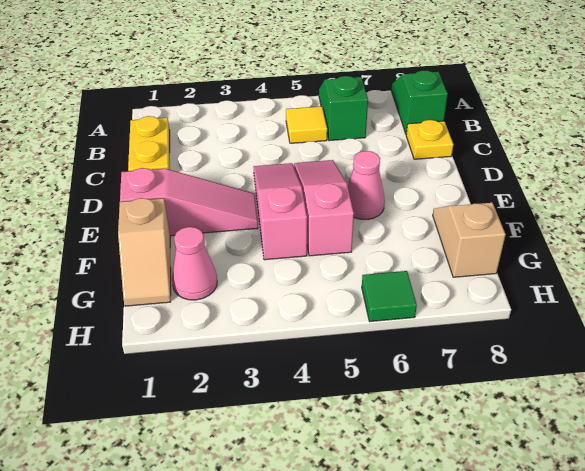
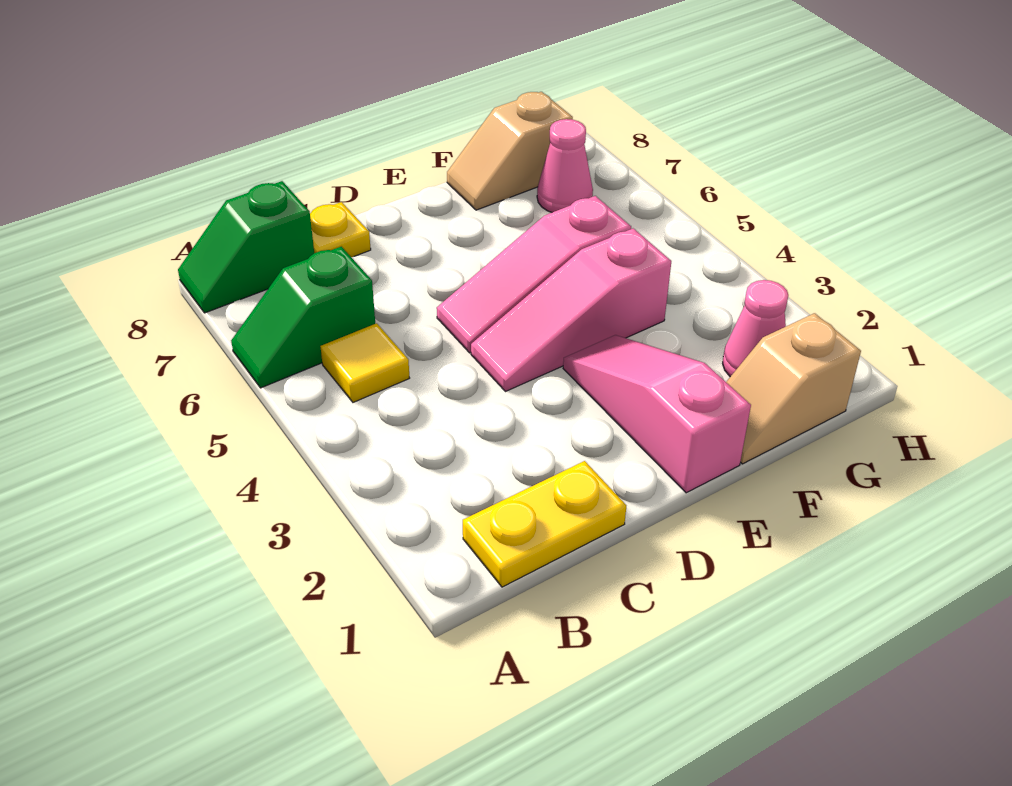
pink 1x1 cone [348,151,385,219] -> pink 1x1 cone moved to [537,119,593,212]
tan 1x2 slope [118,198,171,306] -> tan 1x2 slope turned to [726,313,861,464]
green 1x1 tile [362,271,417,321] -> none

